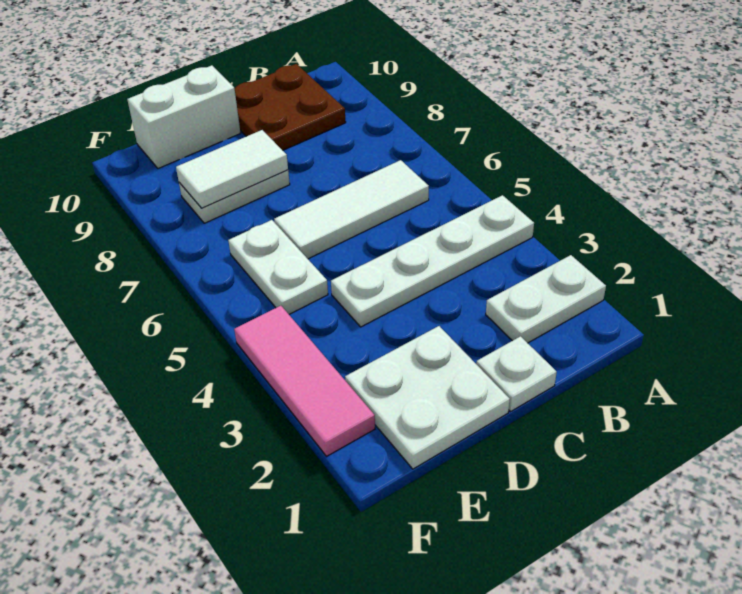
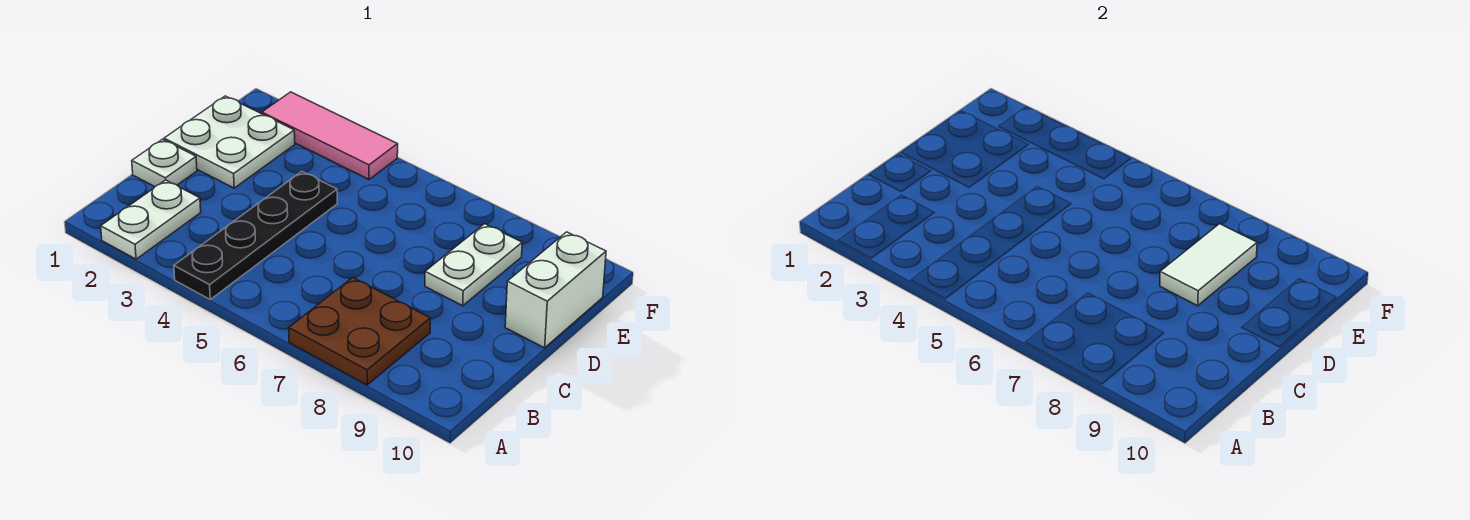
white 1x4 plate [331,195,534,327] -> black 1x4 plate [174,172,337,299]
white 1x3 tile [274,160,429,259] -> none
brown 2x2 plate [235,64,346,150] -> brown 2x2 plate moved to [289,278,430,385]
white 1x2 plate [228,220,328,314] -> none

